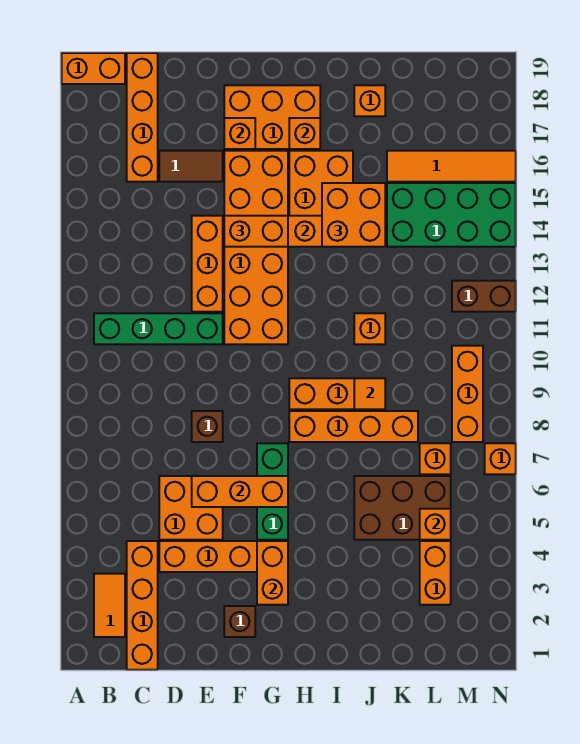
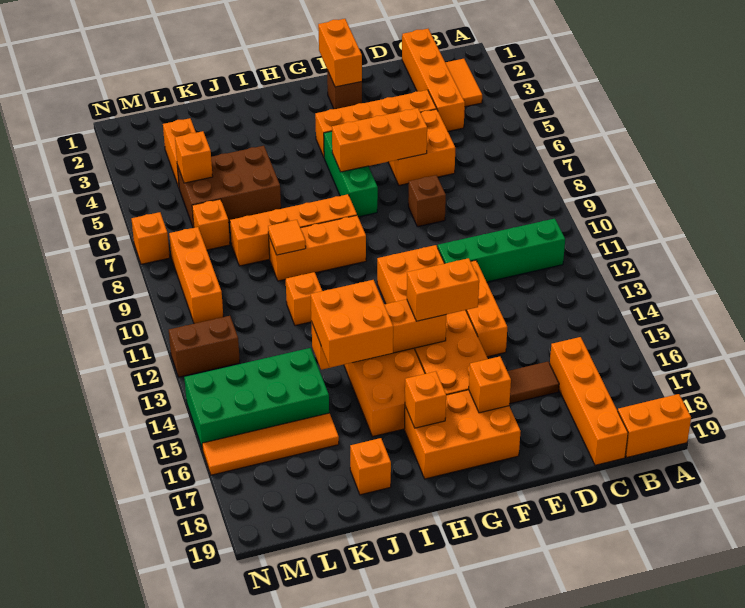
orange 1x2 brick [257,541,288,605] -> orange 1x2 brick moved to [318,19,362,87]

